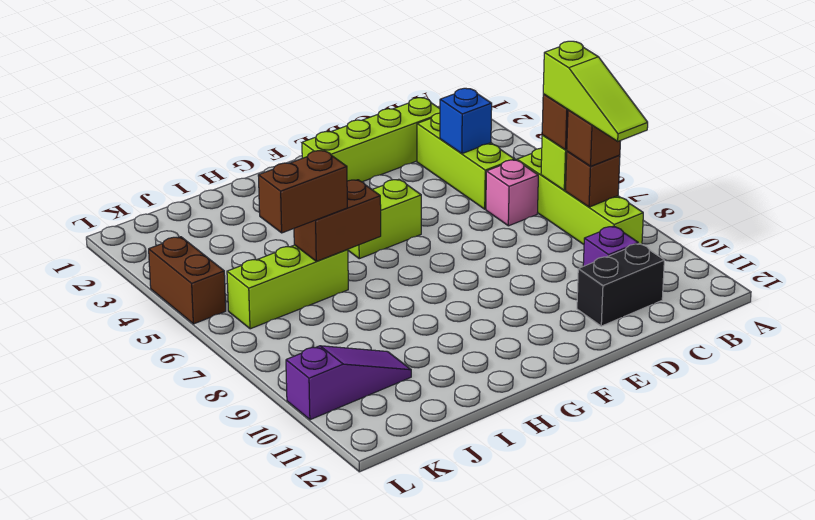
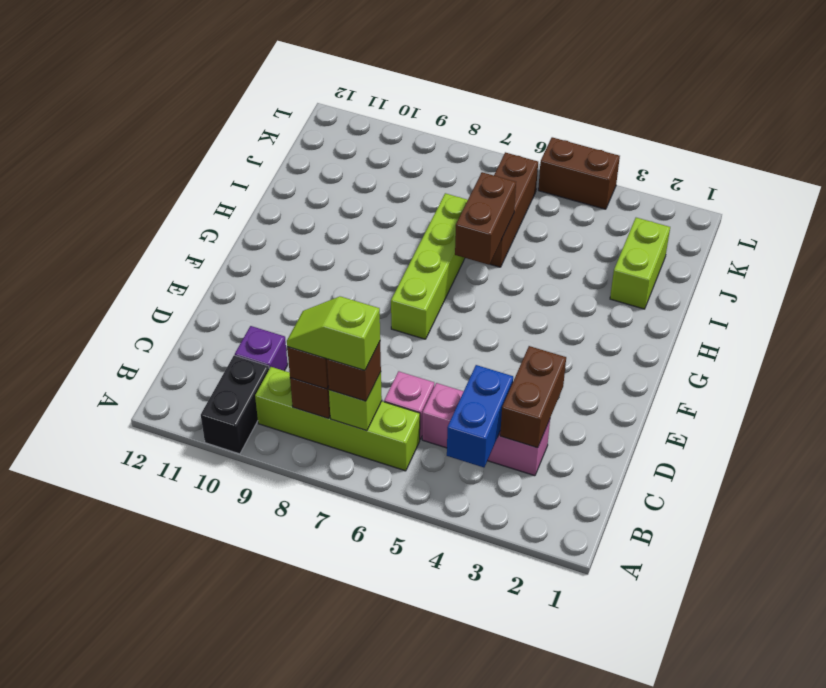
lime 1x3 slope [543,41,648,141] -> lime 1x2 slope [287,296,380,370]
lime 1x4 brick [302,98,440,182] -> lime 1x4 brick moved to [391,193,468,339]
lime 1x3 brick [417,113,515,209] -> pink 1x3 brick [422,383,550,476]
blue 1x1 brick [440,88,492,153] -> blue 1x2 brick [447,365,513,467]
black 1x2 brick [577,243,664,326] -> black 1x2 brick moved to [201,355,269,454]
lime 1x2 brick [348,179,421,259] -> lime 1x2 brick moved to [610,218,670,309]
lime 1x3 brick [227,245,348,329] -> brown 1x3 brick [490,152,538,267]
brown 1x2 brick [258,150,347,233] -> brown 1x2 brick moved to [500,346,566,448]
purple 1x3 slope [286,346,411,420] -> none

